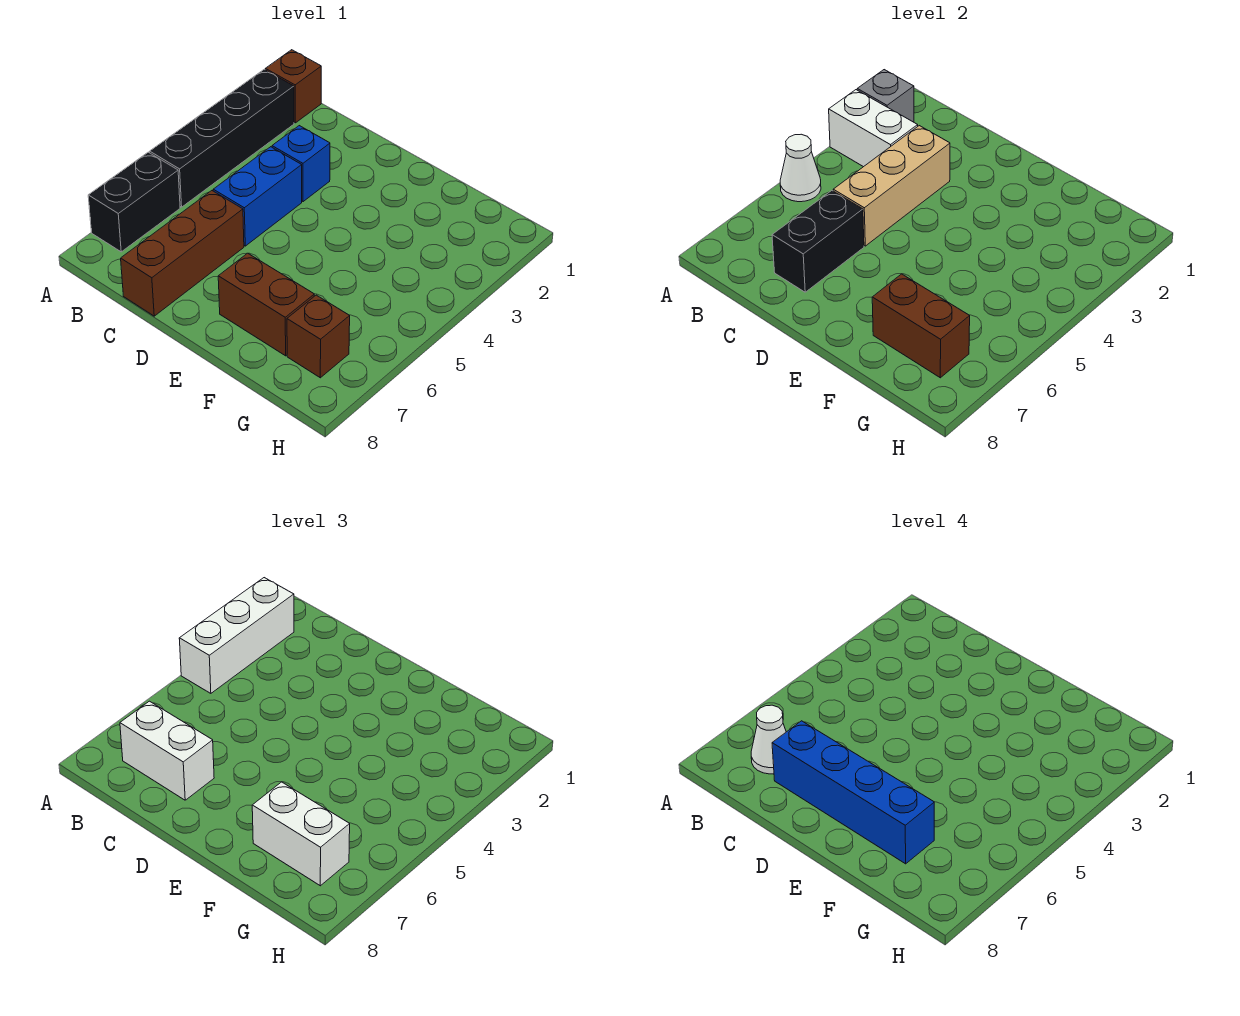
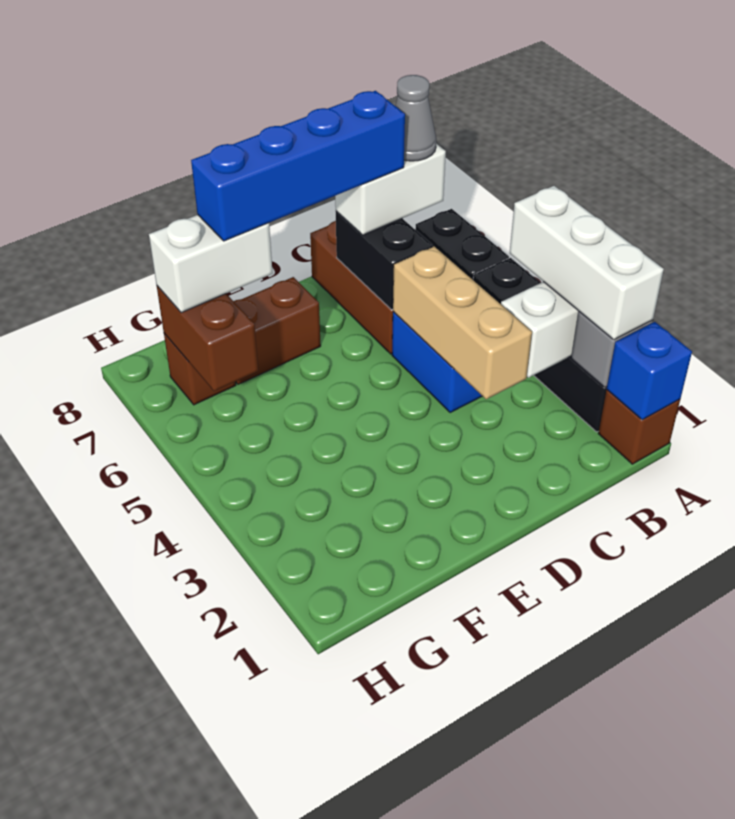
white 1x1 cone [780,134,821,202] -> none
white 1x1 cone [751,705,786,774] -> grey 1x1 cone [395,75,436,161]
blue 1x1 brick [272,126,330,202] -> blue 1x1 brick moved to [607,322,692,420]
brown 1x2 brick [872,274,970,378] -> brown 1x2 brick turned to [157,286,258,391]

